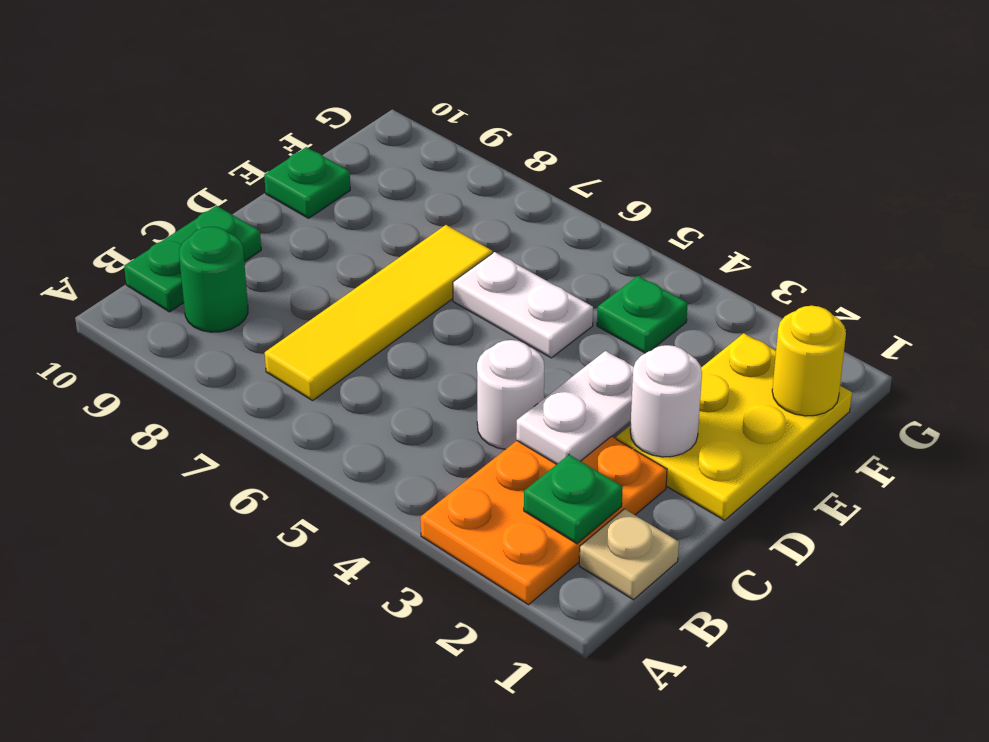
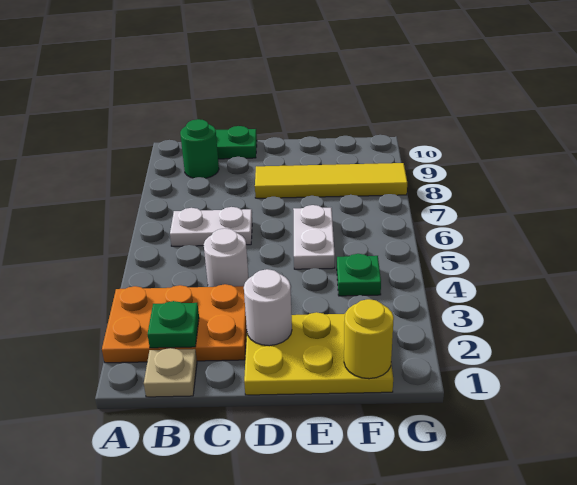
yellow 1x4 tile [265,225,492,401] -> yellow 1x4 tile moved to [255,163,407,198]
white 1x2 plate [516,351,634,464] -> white 1x2 plate moved to [170,207,252,246]
green 1x1 plate [264,147,350,218] -> none

